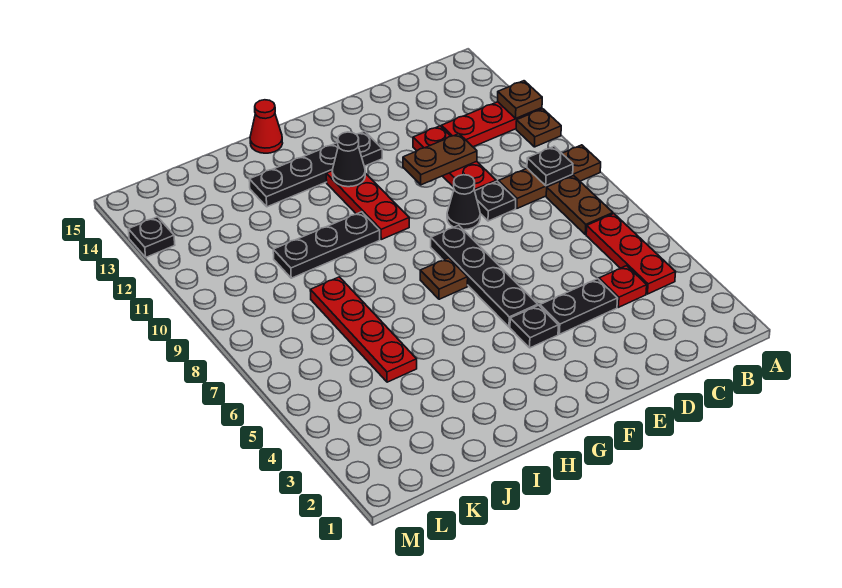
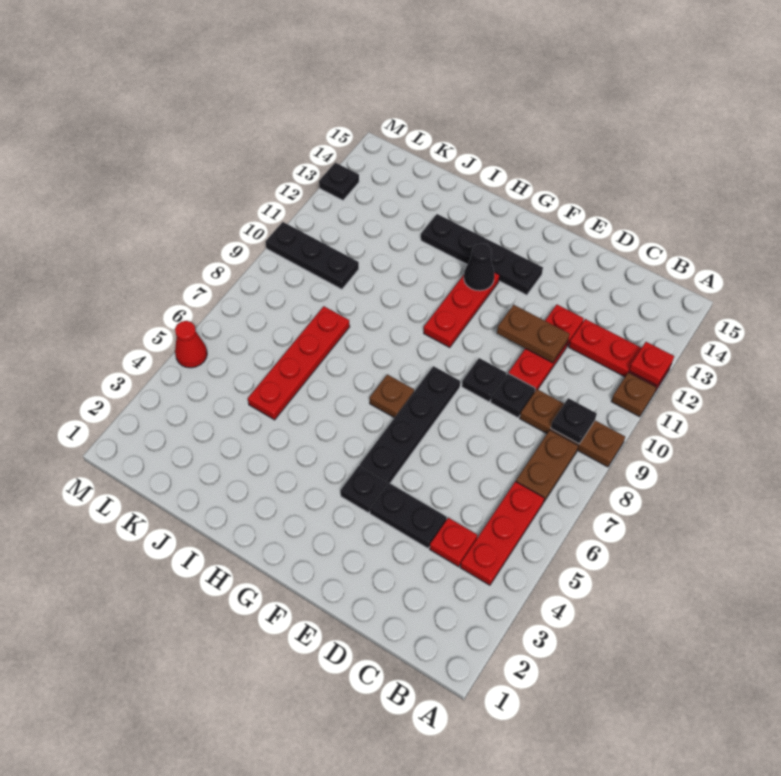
brown 1x1 plate [498,81,542,118] -> red 1x1 plate [629,342,674,386]
black 1x1 cone [447,175,480,230] -> black 1x1 plate [462,358,506,402]
black 1x3 plate [273,212,380,278] -> black 1x3 plate moved to [265,222,359,289]
red 1x1 cone [250,100,283,153] -> red 1x1 cone moved to [175,321,207,368]

